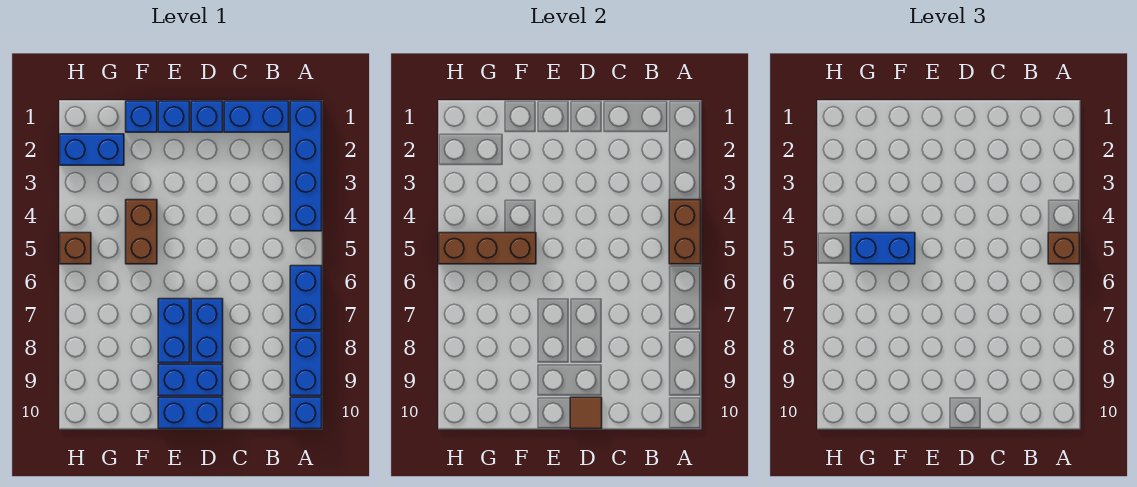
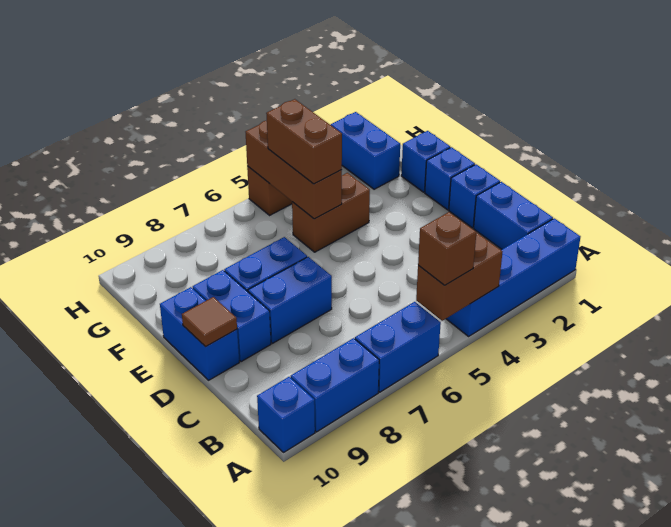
blue 1x2 brick [851,233,915,264] -> brown 1x2 brick [266,99,342,184]

